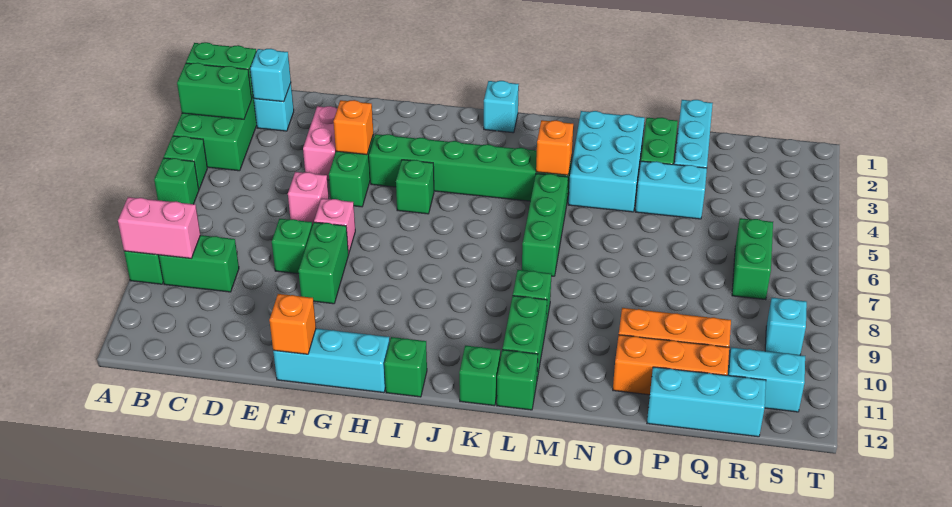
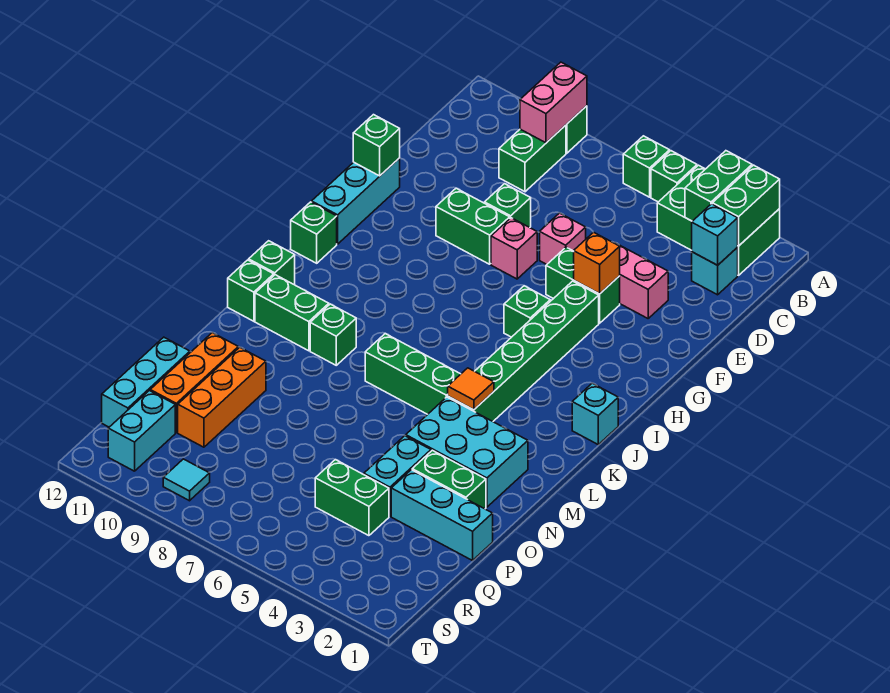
orange 1x1 brick [269,294,316,354] -> green 1x1 brick [353,115,400,176]
orange 1x1 brick [536,120,573,175] -> orange 1x1 tile [448,368,494,410]
green 1x2 brick [732,218,773,300] -> green 1x2 brick moved to [315,460,389,536]
cyan 1x1 brick [765,298,807,355] -> cyan 1x1 tile [163,459,210,501]

